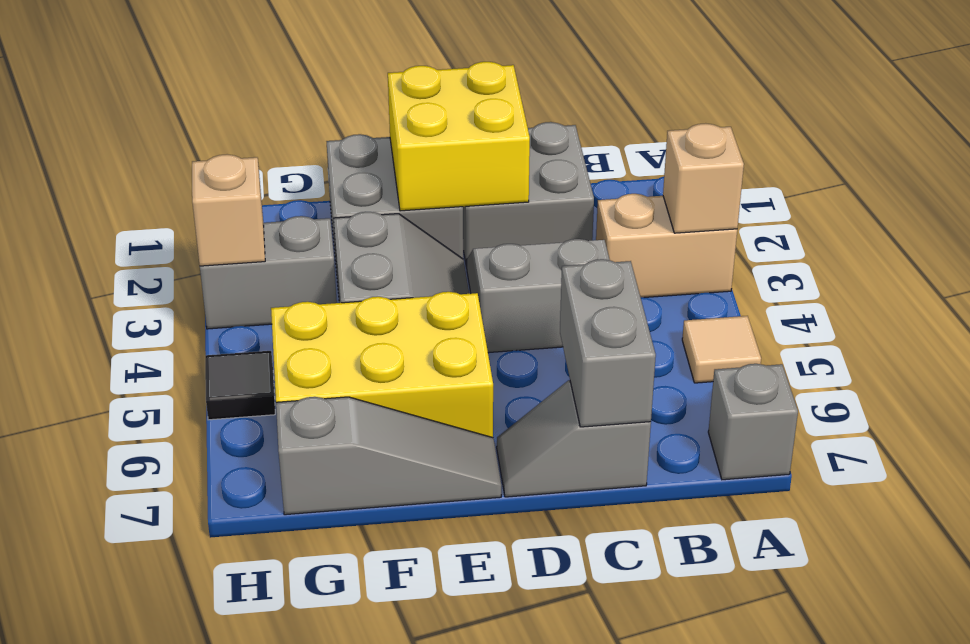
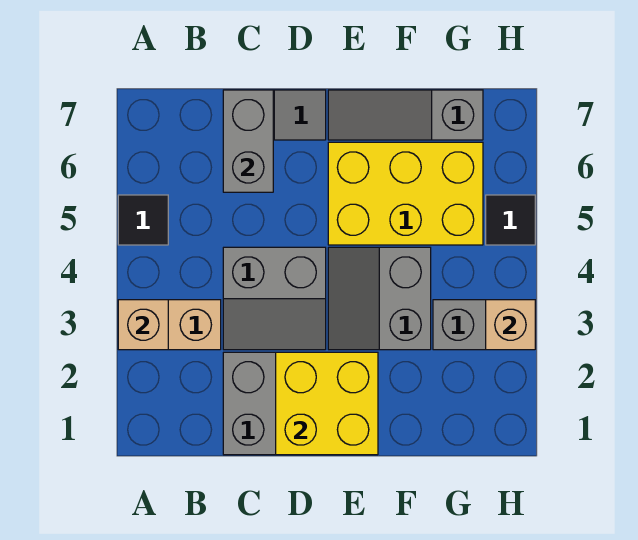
tan 1x1 tile [682,316,761,383] -> black 1x1 tile [118,195,168,245]
grey 1x1 brick [708,364,798,480] -> none
grey 2x2 brick [326,134,463,271] -> none

